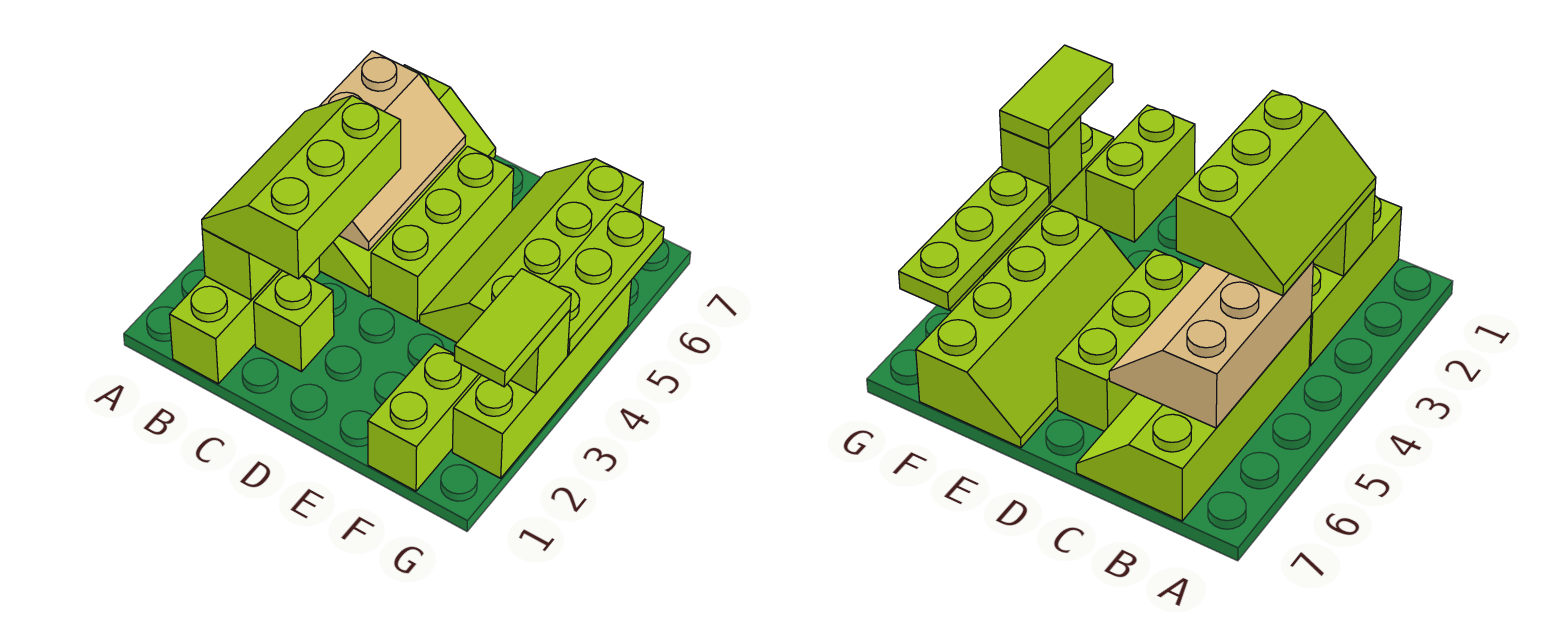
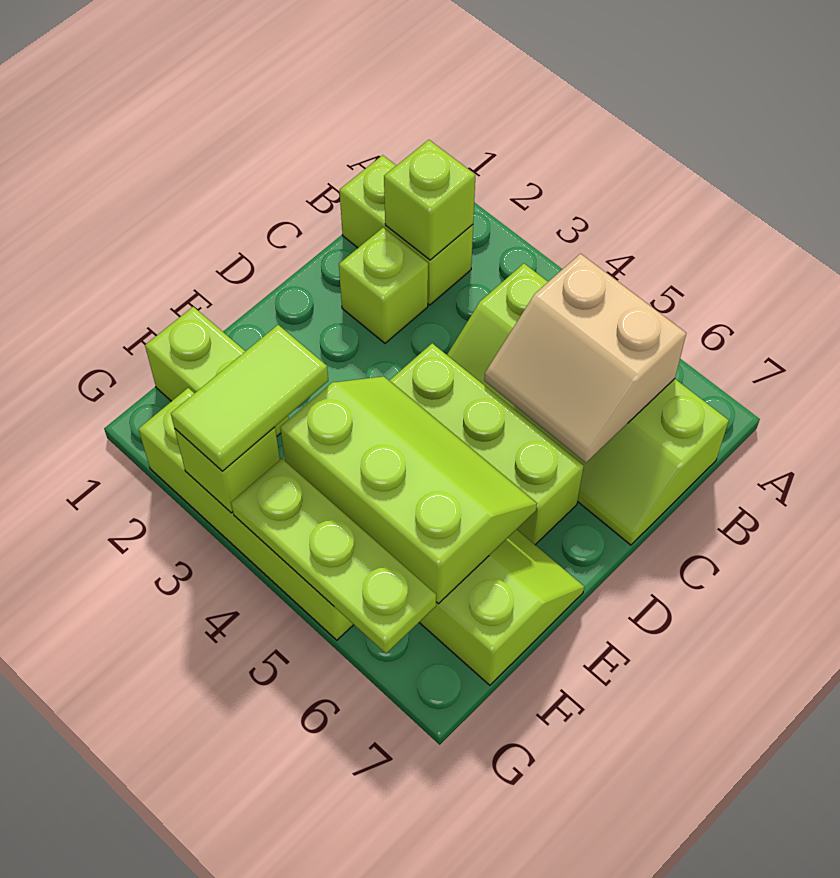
lime 1x3 brick [169,258,320,384] -> lime 1x2 brick [340,155,473,305]
lime 2x3 slope [202,96,401,279] -> lime 2x3 slope moved to [280,376,537,604]
tan 2x3 slope [319,51,466,251] -> tan 2x2 slope [484,254,686,463]
lime 1x2 tile [454,269,571,387] -> lime 1x2 tile turned to [171,325,328,471]

